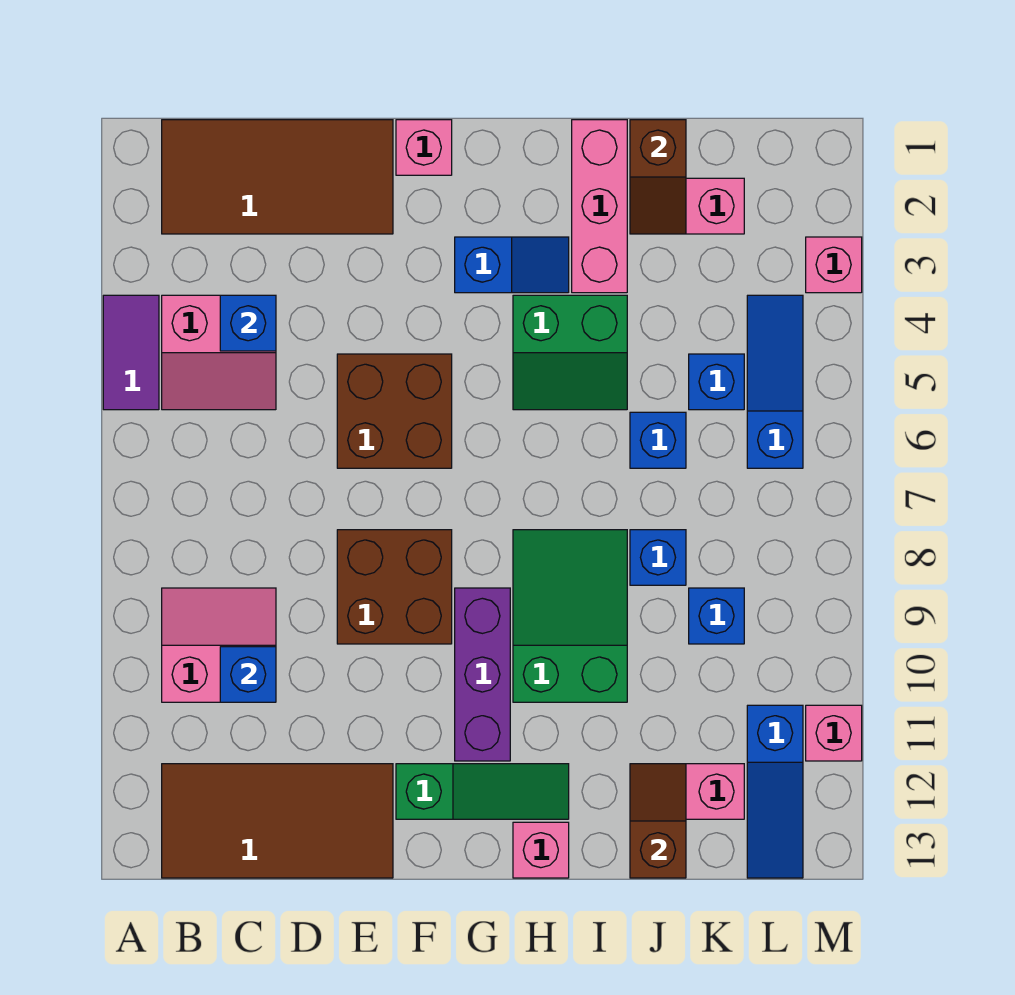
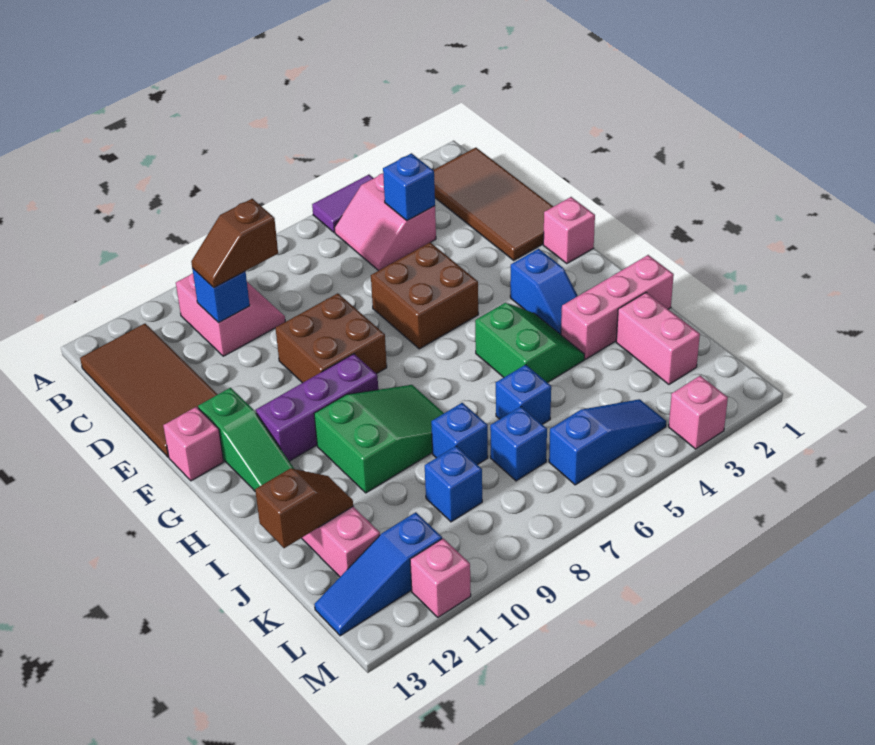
green 2x2 slope [513,295,627,410] -> green 2x2 slope turned to [475,303,584,383]
pink 1x1 brick [513,822,569,878] -> pink 1x1 brick moved to [163,407,223,481]
brown 1x2 slope [630,120,686,234] -> brown 1x2 slope moved to [191,199,278,288]
blue 1x1 brick [689,354,744,410] -> blue 1x1 brick moved to [490,407,547,481]

